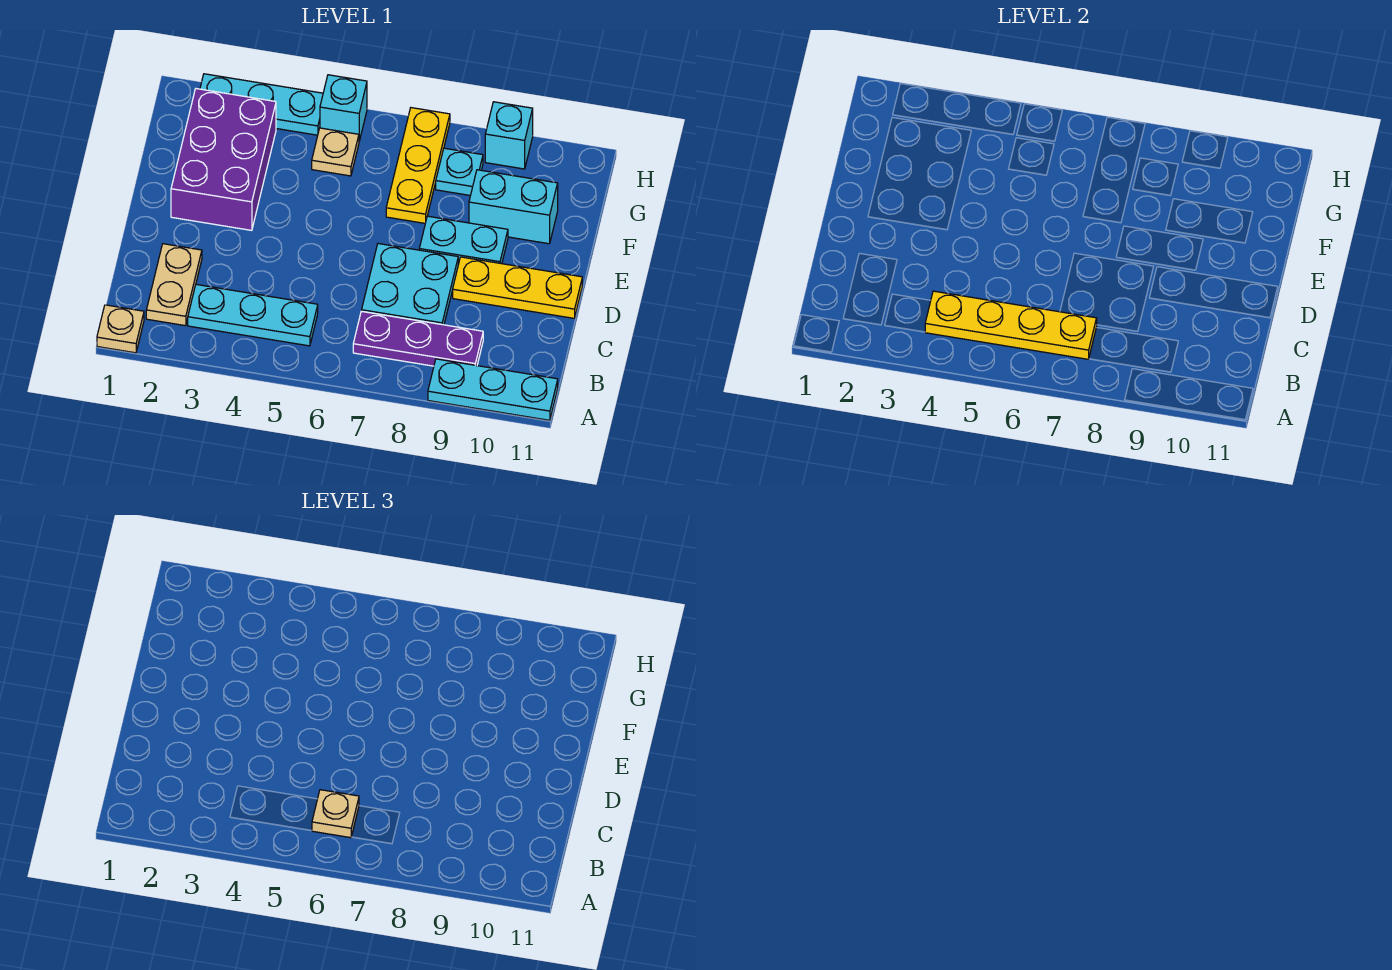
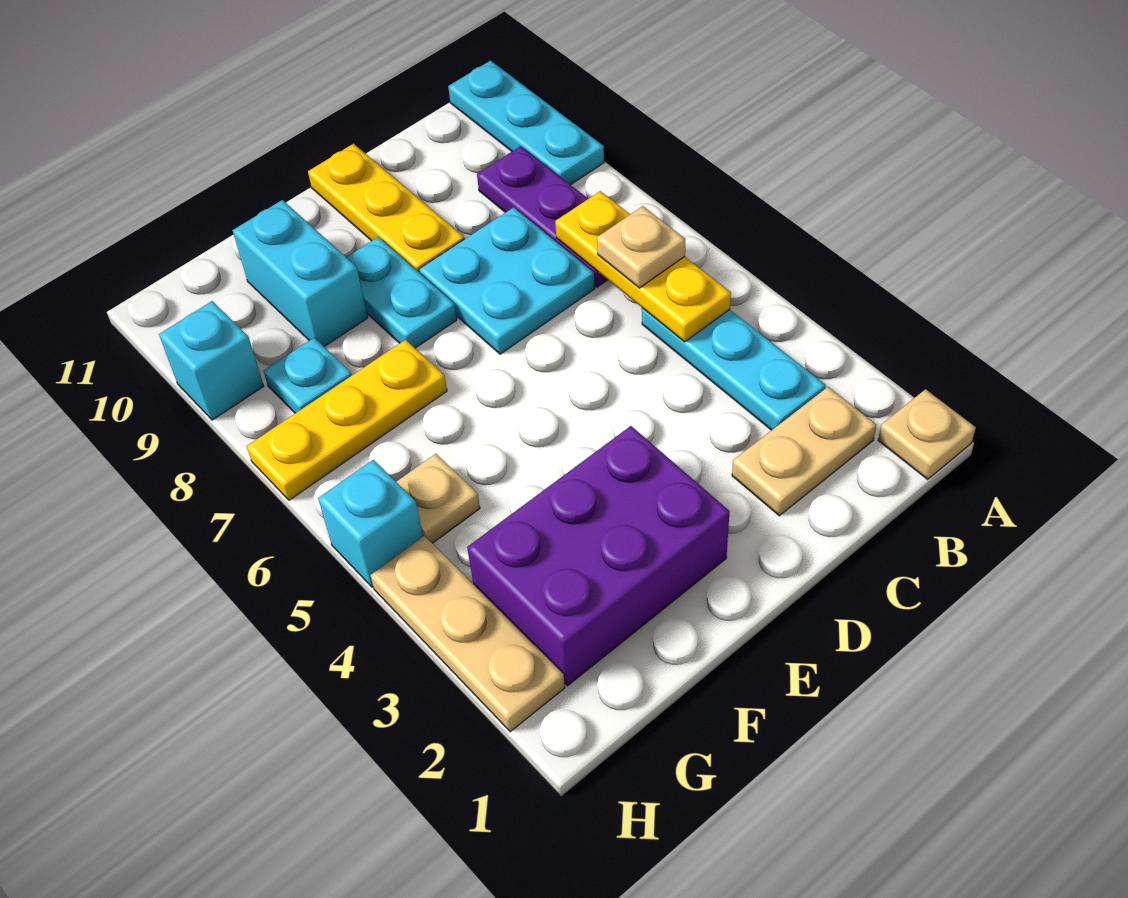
yellow 1x4 plate [925,291,1097,359] -> yellow 1x3 plate [555,191,731,342]
cyan 1x3 plate [200,74,323,135] -> tan 1x3 plate [371,536,565,732]

